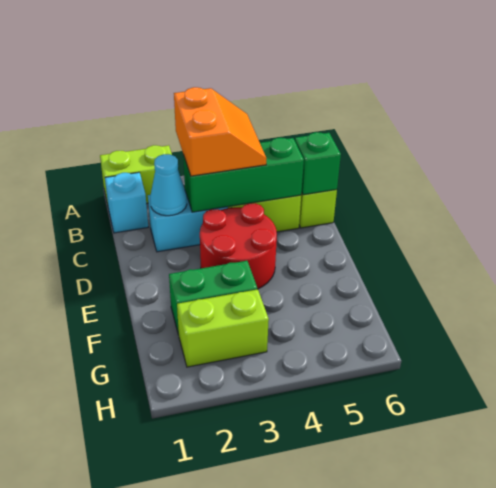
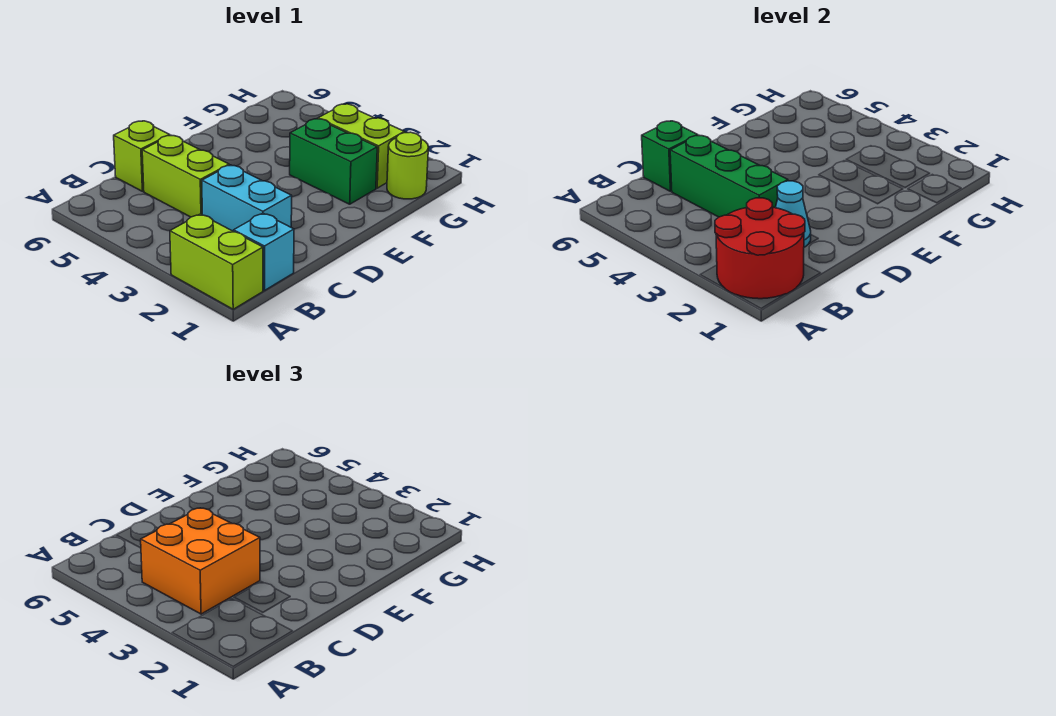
orange 2x2 slope [174,87,266,176] -> orange 2x2 brick [141,508,260,614]
red 2x2 round brick [200,203,277,289] -> red 2x2 round brick moved to [715,198,805,299]
none -> lime 1x1 round brick [387,132,428,199]

